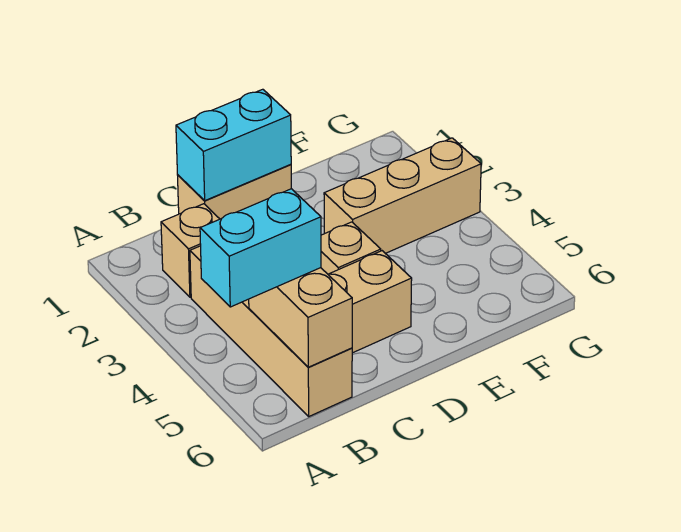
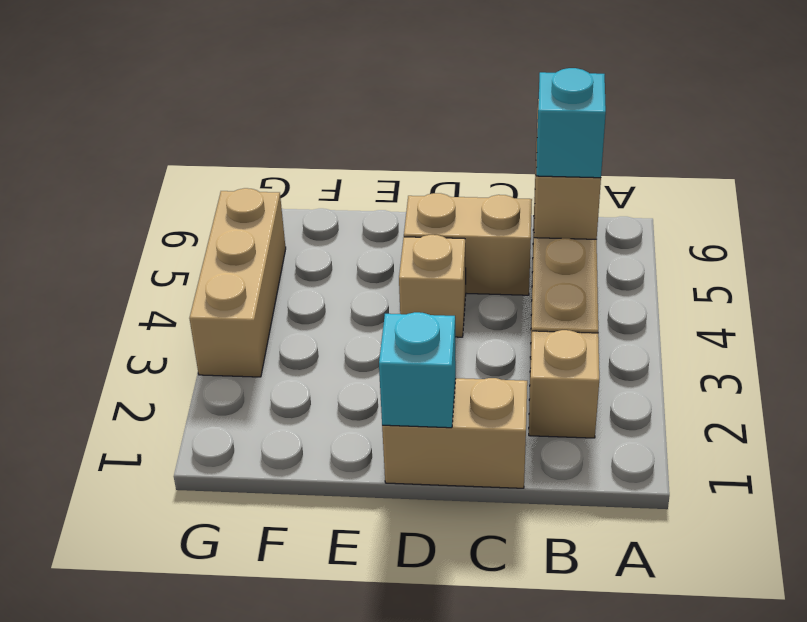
cyan 1x2 brick [200,189,321,307] -> cyan 1x1 brick [536,68,606,178]
cyan 1x2 brick [176,89,291,201] -> cyan 1x1 brick [379,312,456,428]
tan 1x3 brick [324,138,481,253] -> tan 1x3 brick turned to [189,188,286,377]

